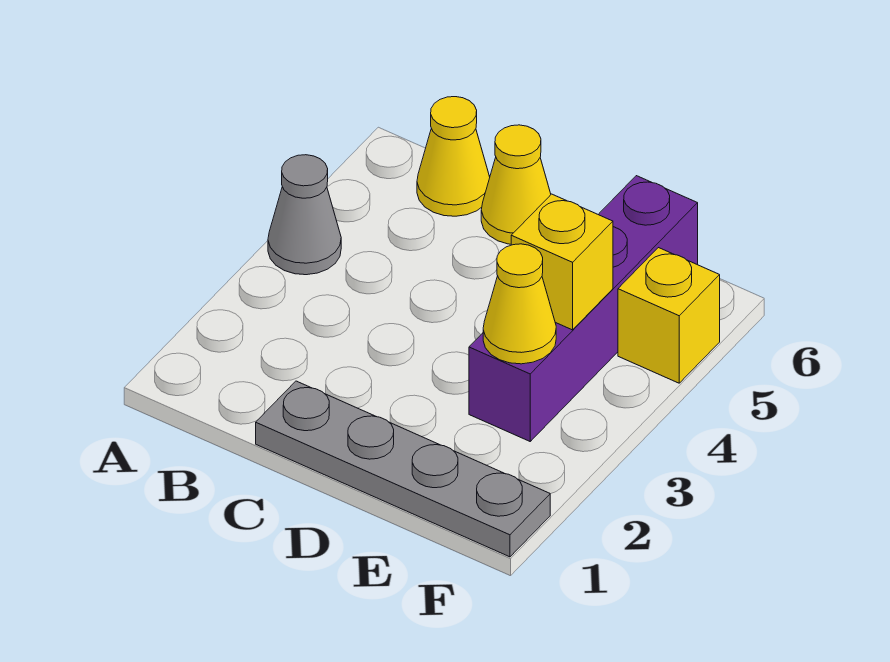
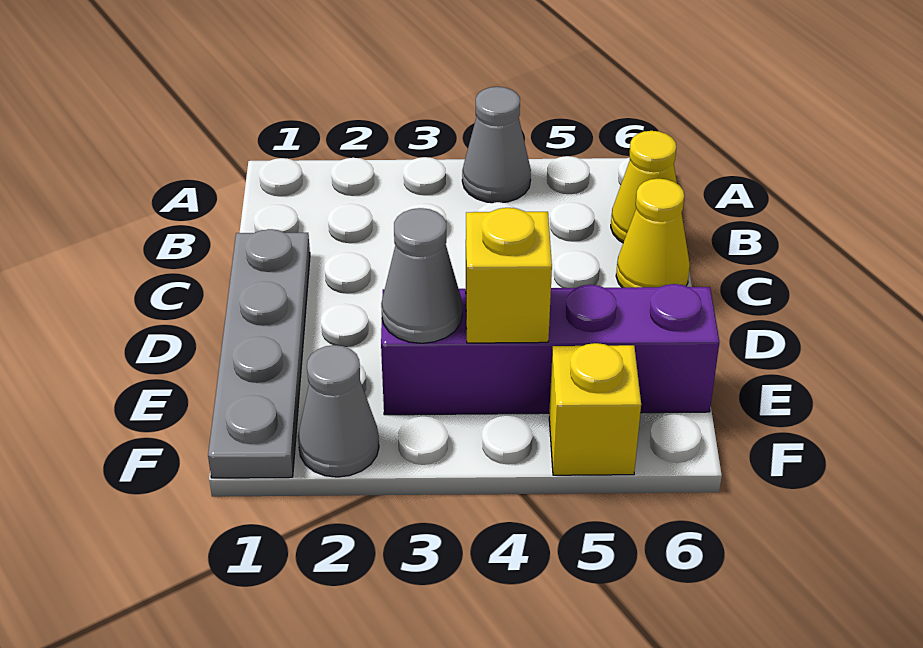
yellow 1x1 cone [483,244,556,364] -> grey 1x1 cone [381,208,462,343]
none -> grey 1x1 cone [298,345,379,477]

